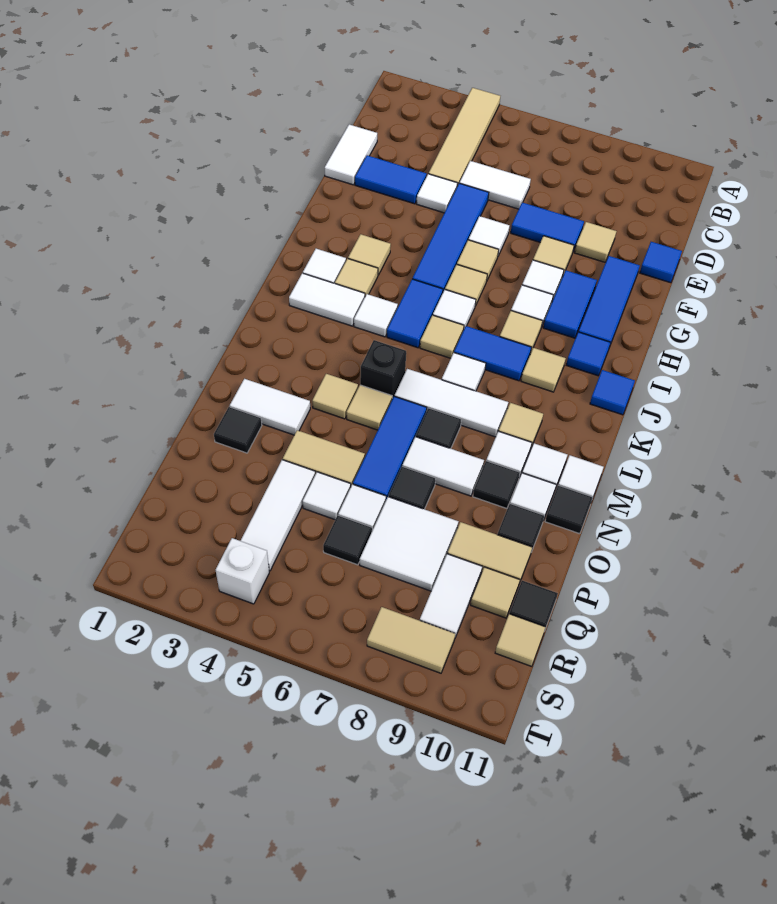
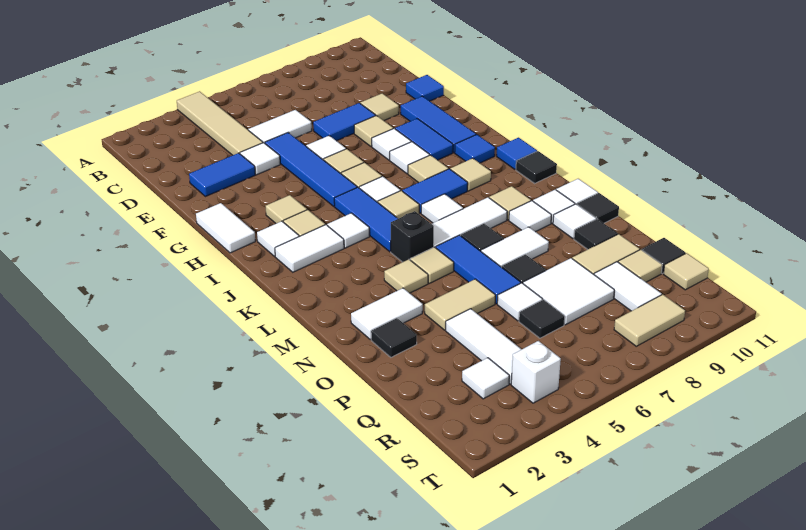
white 1x2 tile [325,124,377,185] -> white 1x2 tile moved to [196,203,255,253]
blue 1x2 tile [387,279,443,348] -> blue 1x3 tile [334,187,398,252]
black 1x1 tile [473,461,520,508] -> black 1x1 tile moved to [516,151,557,183]
white 1x1 tile [303,472,351,520] -> white 1x1 tile moved to [462,358,509,399]

